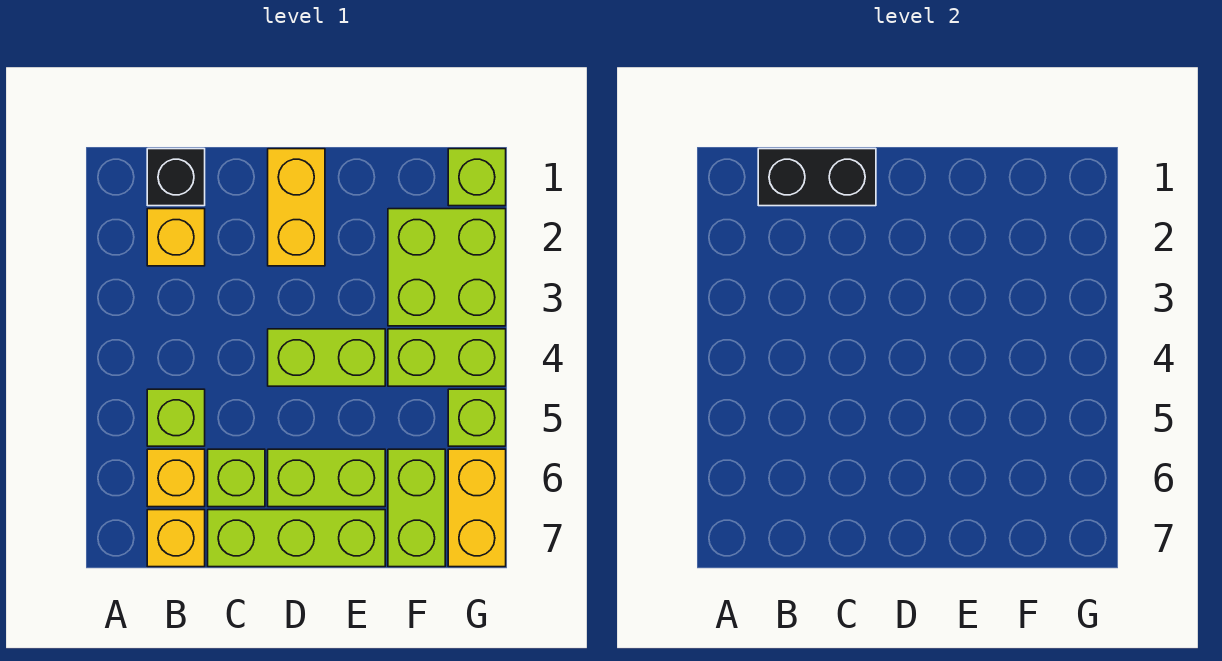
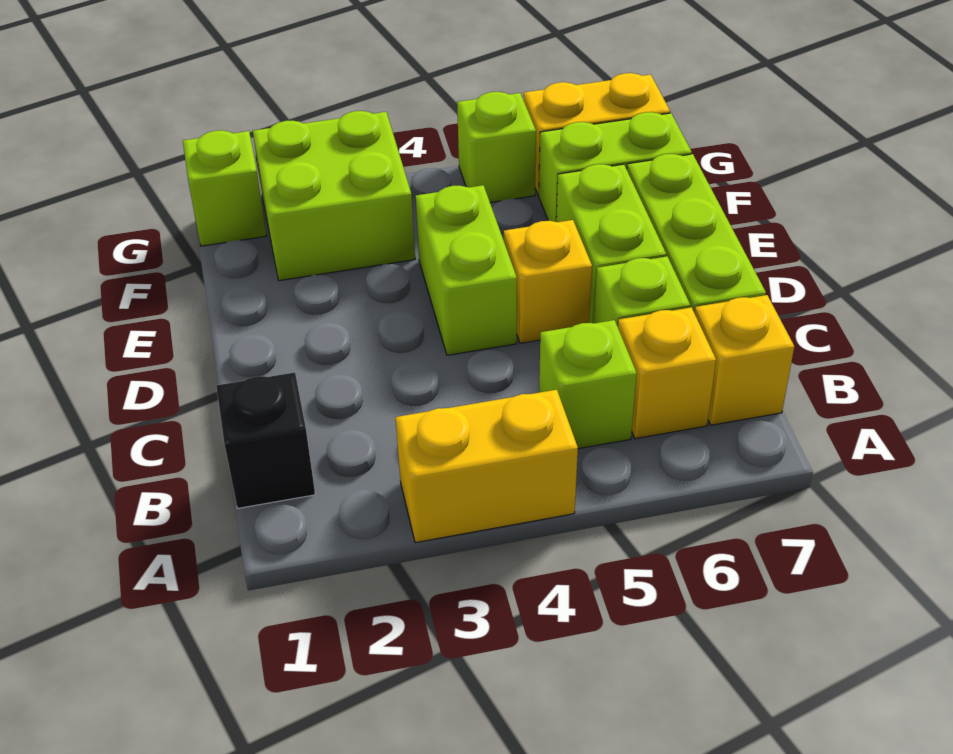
black 1x2 brick [758,149,876,206] -> none
yellow 1x1 brick [147,209,205,266] -> yellow 1x1 brick moved to [504,220,592,343]
yellow 1x2 brick [268,149,325,266] -> yellow 1x2 brick moved to [395,390,578,543]
lime 1x2 brick [388,329,506,386] -> none

